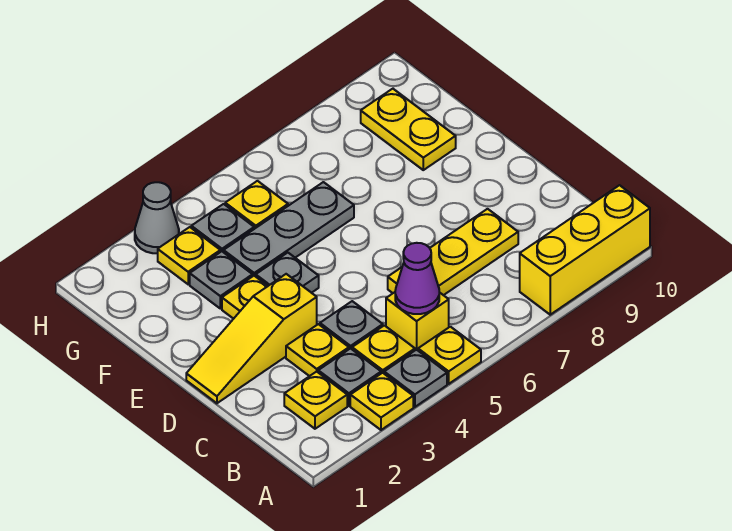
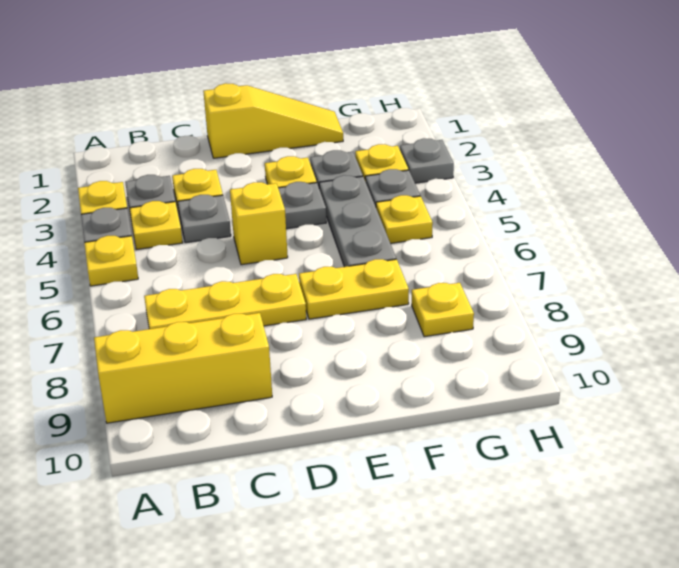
yellow 1x3 brick [520,185,650,315] -> yellow 1x3 brick turned to [94,313,272,423]
yellow 1x1 plate [284,372,347,429] -> yellow 1x1 plate moved to [412,283,474,337]
yellow 1x1 brick [386,292,449,350] -> yellow 1x1 brick moved to [230,182,288,265]
purple 1x1 cone [395,243,439,314] -> none
yellow 1x3 plate [388,209,518,295] -> yellow 1x3 plate turned to [144,274,306,329]
yellow 1x3 slope [186,274,317,403] -> yellow 1x3 slope turned to [203,83,343,158]
yellow 1x2 plate [361,89,456,170] -> yellow 1x2 plate moved to [299,259,409,319]
grey 1x1 cone [135,182,179,253] -> grey 1x1 plate [400,138,454,183]

